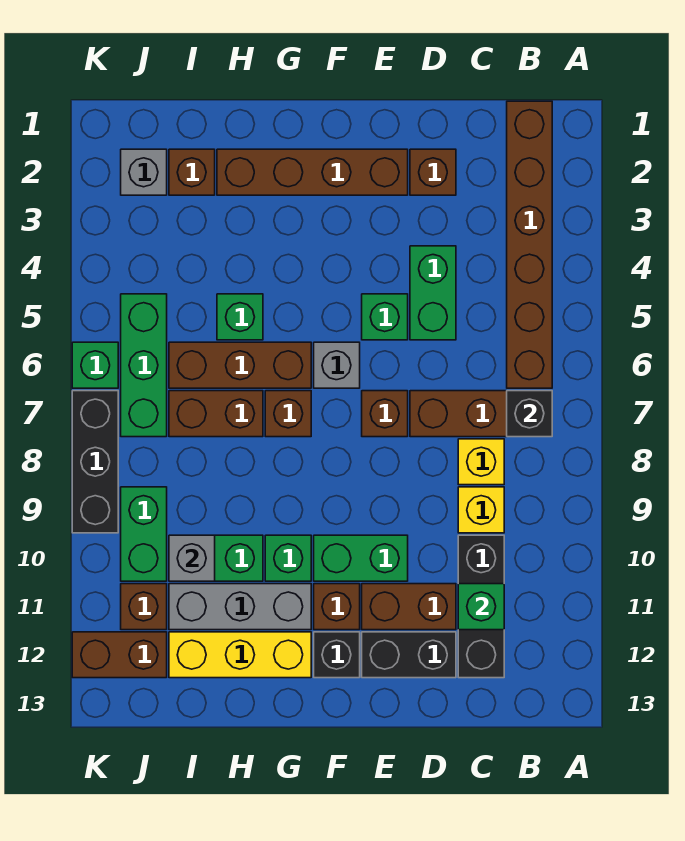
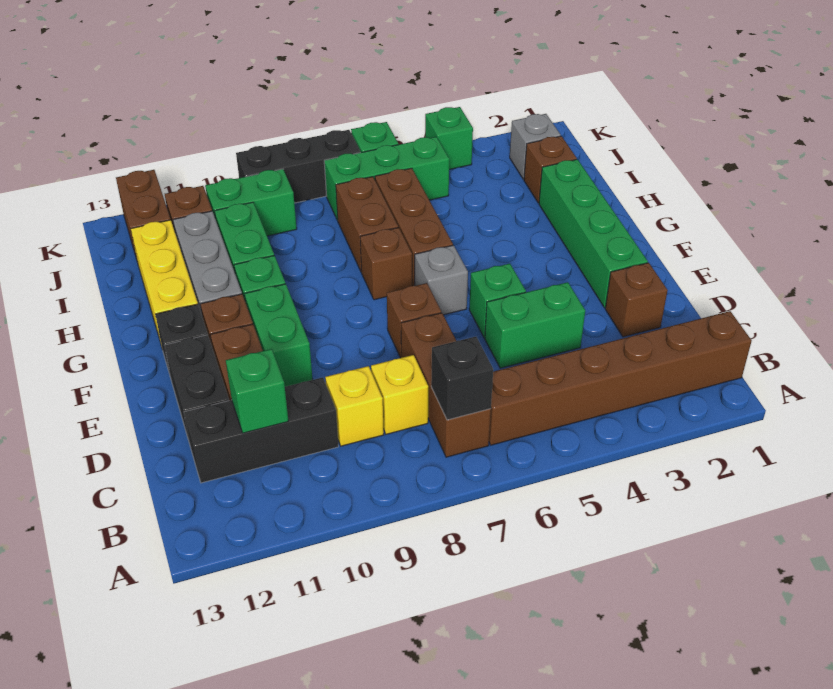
brown 1x4 brick [217,149,408,195] -> green 1x4 brick [539,159,648,308]
green 1x1 brick [217,294,263,340] -> green 1x1 brick moved to [425,107,473,170]
grey 1x1 brick [169,535,215,581] -> none

